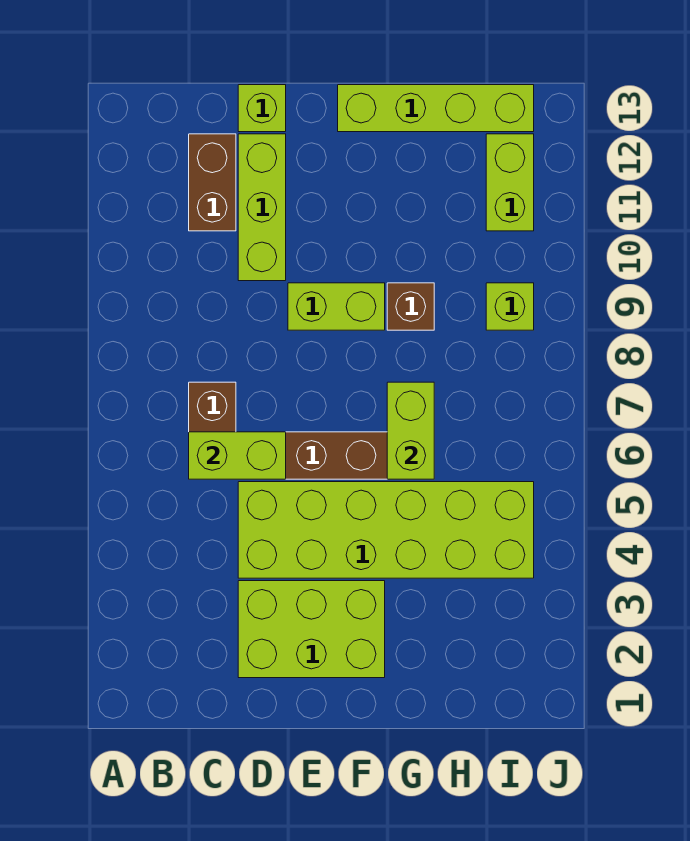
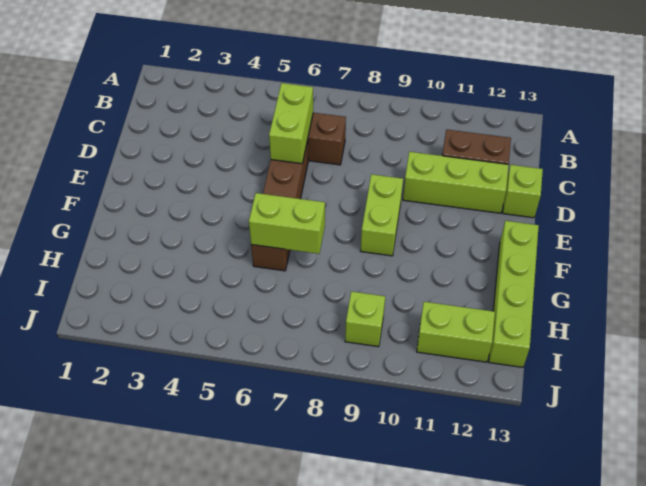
lime 2x3 brick [238,581,385,678] -> none
lime 2x6 brick [238,482,534,578] -> none
brown 1x1 brick [387,283,434,330] -> none

